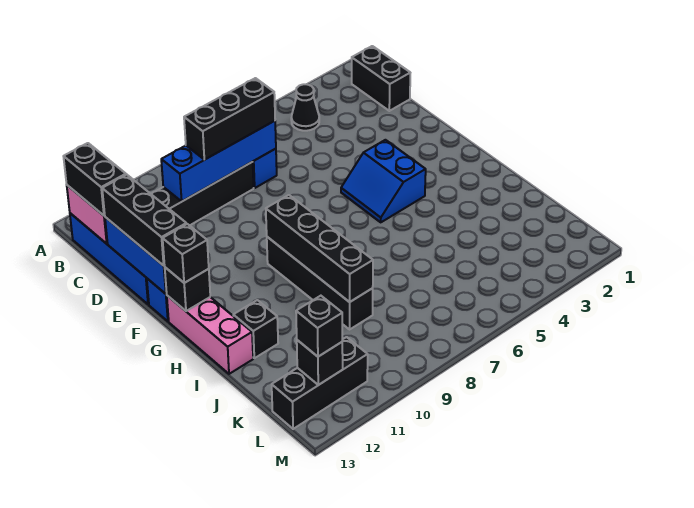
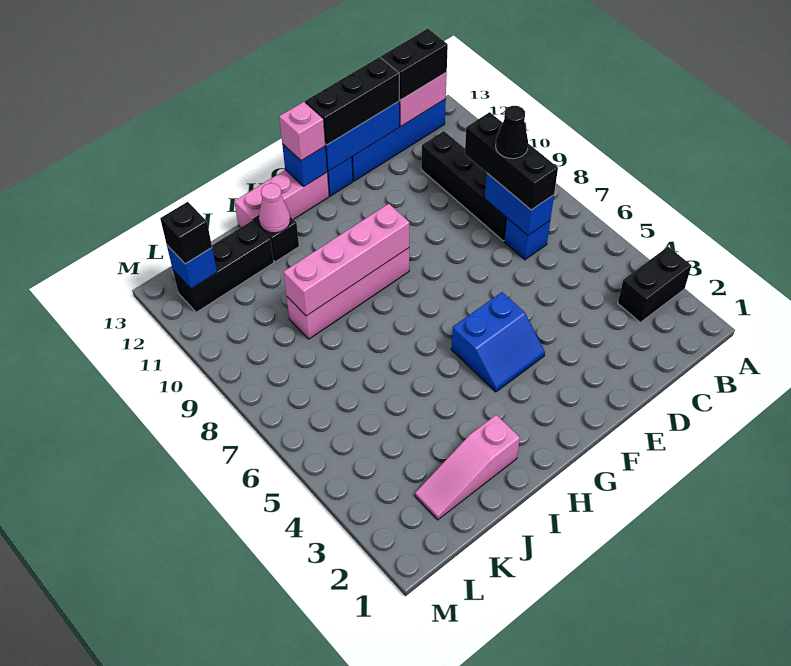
black 1x2 brick [352,46,410,111] -> black 1x2 brick moved to [618,247,691,322]
black 1x1 cone [291,84,319,131] -> black 1x1 cone moved to [496,106,528,159]
blue 1x4 brick [161,121,276,201] -> blue 1x2 brick [485,173,554,235]
blue 2x2 slope [341,140,426,222] -> blue 2x2 slope turned to [451,292,545,392]
black 1x4 brick [267,237,373,329] -> pink 1x4 brick [287,248,409,339]
black 1x4 brick [266,195,373,302] -> pink 1x4 brick [283,204,409,316]
black 1x1 brick [165,267,210,311] -> blue 1x1 brick [282,144,327,186]
black 1x1 brick [163,224,209,283] -> pink 1x1 brick [279,102,325,161]
none -> pink 1x3 slope [415,415,520,520]
none -> pink 1x1 cone [259,183,290,233]
black 1x3 brick [272,337,368,429] -> black 1x3 brick turned to [173,221,274,312]
black 1x1 brick [297,340,343,385] -> blue 1x1 brick [167,245,217,289]

